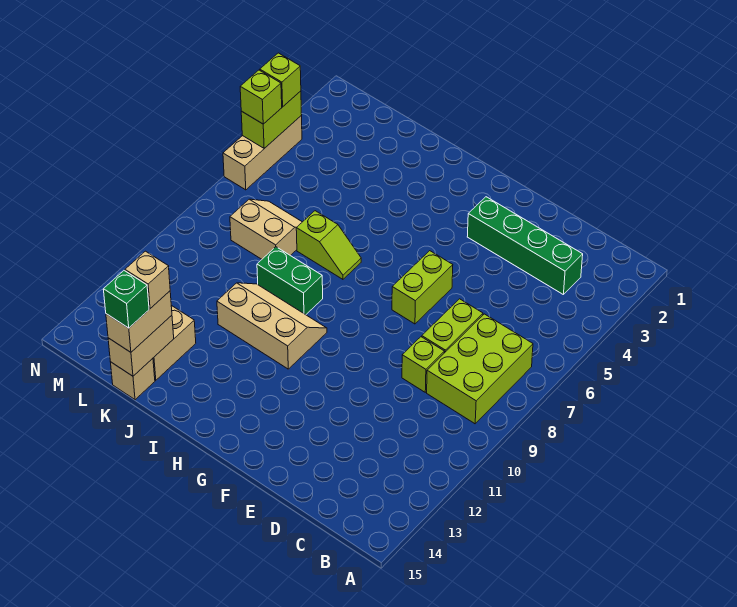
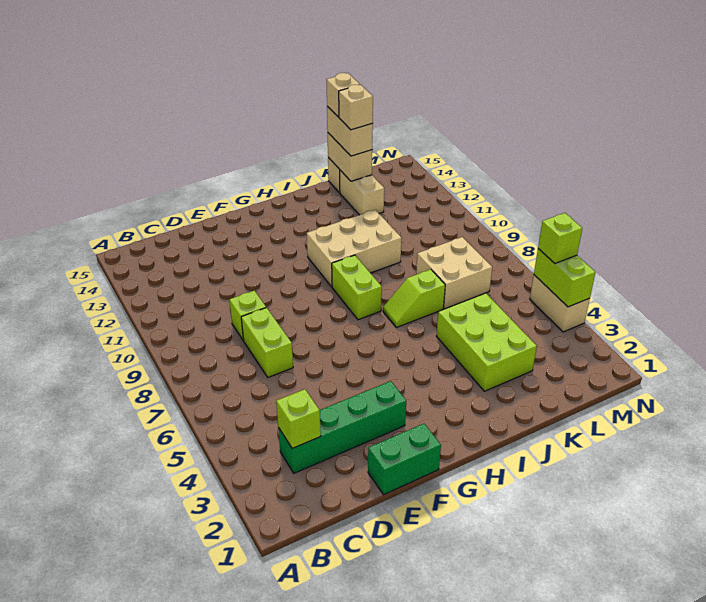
lime 2x3 brick [427,314,533,424] -> lime 2x3 brick moved to [437,293,537,391]
lime 1x2 brick [392,251,453,324] -> lime 1x2 brick moved to [332,255,382,320]
tan 2x3 slope [217,283,327,369] -> tan 2x3 brick [307,210,402,287]
green 1x2 brick [257,247,323,315] -> green 1x2 brick moved to [368,424,441,495]
tan 2x2 slope [230,199,302,259] -> tan 2x2 brick [416,237,492,309]
green 1x1 brick [103,271,149,328] -> tan 1x1 brick [326,73,360,117]
tan 1x3 brick [223,116,302,190] -> tan 1x2 brick [530,275,590,332]
lime 1x1 brick [260,53,301,107] -> lime 1x1 brick moved to [276,389,321,449]

